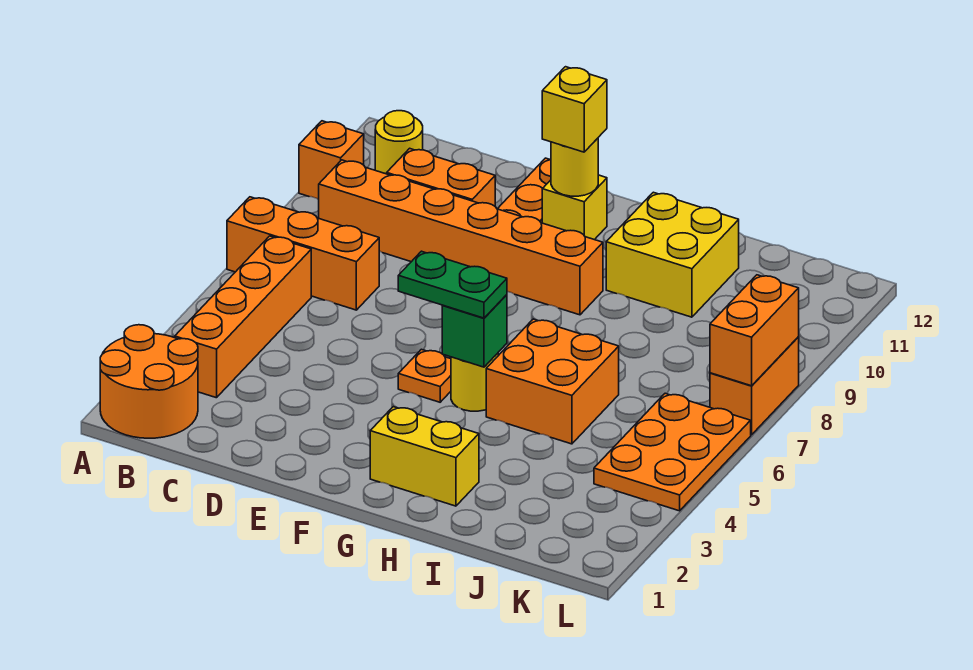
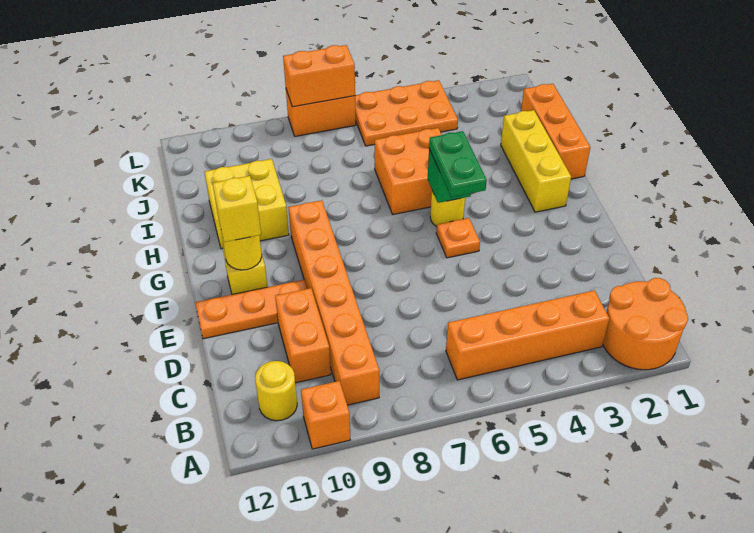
orange 1x3 brick [227,197,379,310] -> orange 1x3 brick moved to [521,84,590,179]
yellow 1x2 brick [370,407,479,506] -> yellow 1x3 brick [501,110,571,212]

